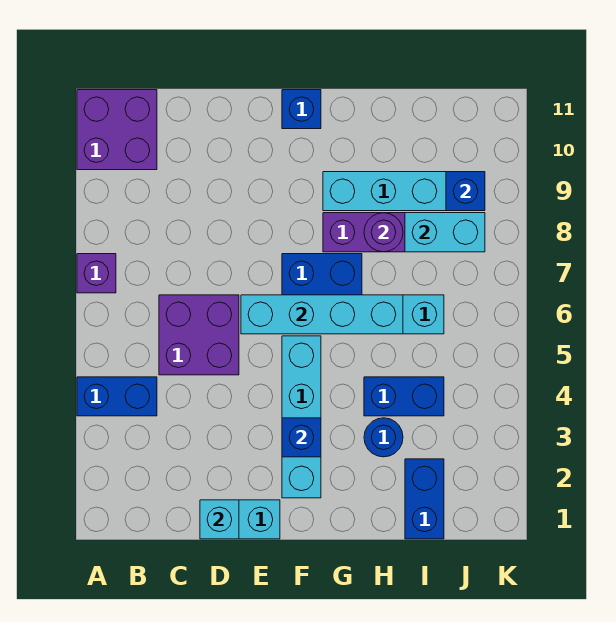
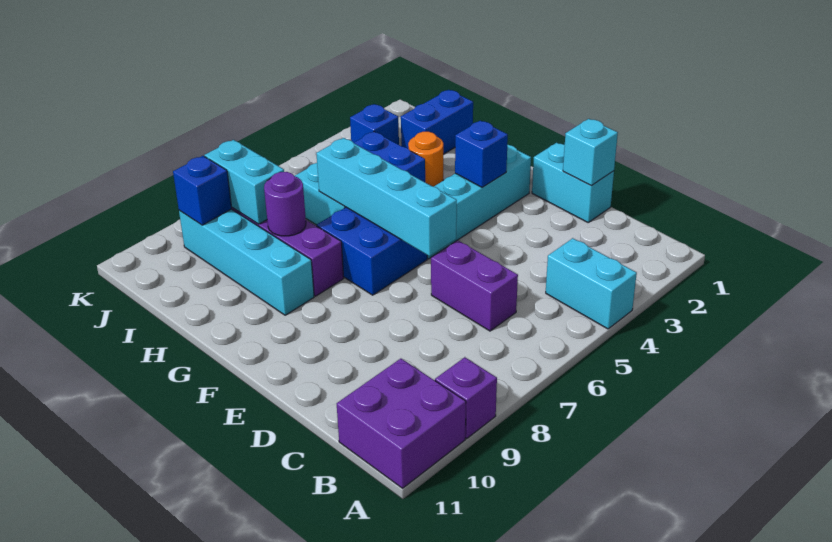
blue 1x2 brick [77,377,157,416] -> cyan 1x2 brick [546,238,637,329]
purple 1x1 brick [77,254,116,293] -> purple 1x1 brick moved to [435,357,497,438]
purple 2x2 brick [159,295,239,375] -> purple 1x2 brick [431,240,518,331]
blue 1x1 brick [282,90,321,129] -> blue 1x1 brick moved to [350,104,399,145]
blue 1x1 round brick [364,418,403,457] -> orange 1x1 round brick [408,132,443,187]

